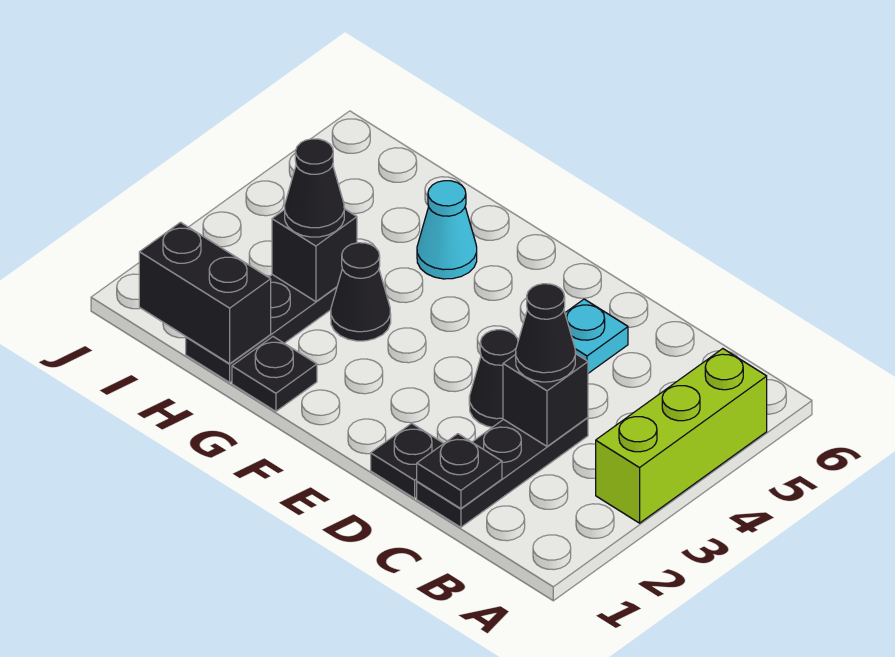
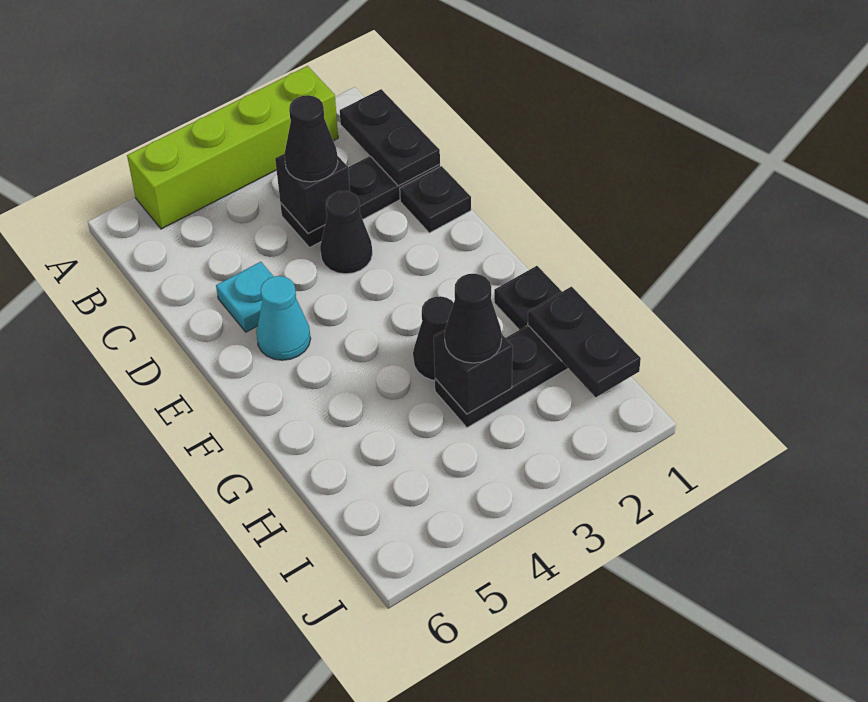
lime 1x3 brick [596,349,767,523] -> lime 1x4 brick [127,66,338,229]
black 1x1 plate [417,434,502,509] -> black 1x2 plate [340,89,440,186]
cyan 1x1 cone [417,181,477,279] -> cyan 1x1 cone moved to [256,276,311,360]
black 1x2 brick [139,222,271,364] -> black 1x2 plate [528,287,641,397]

